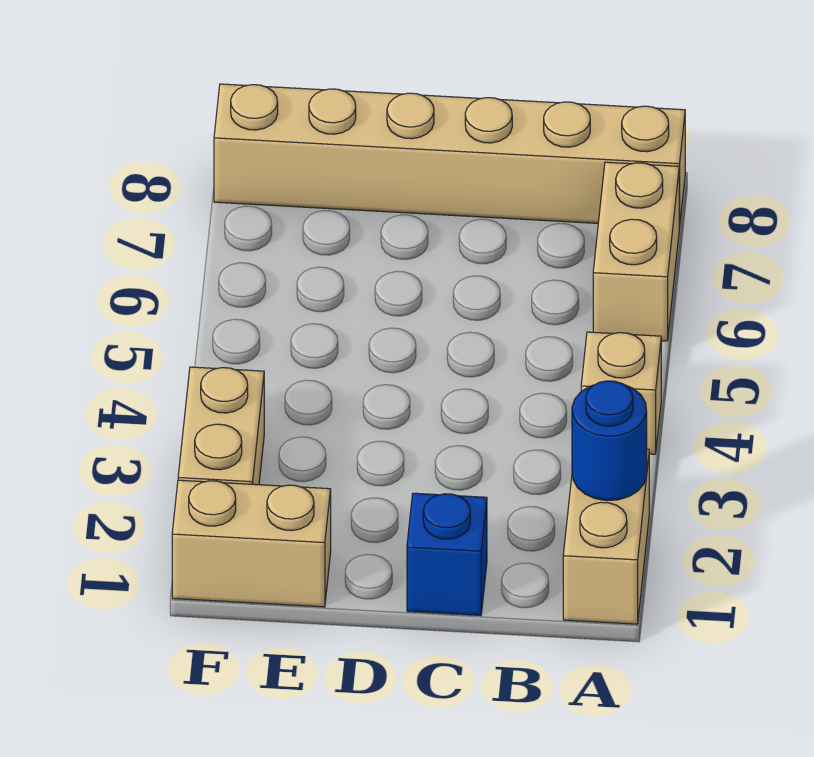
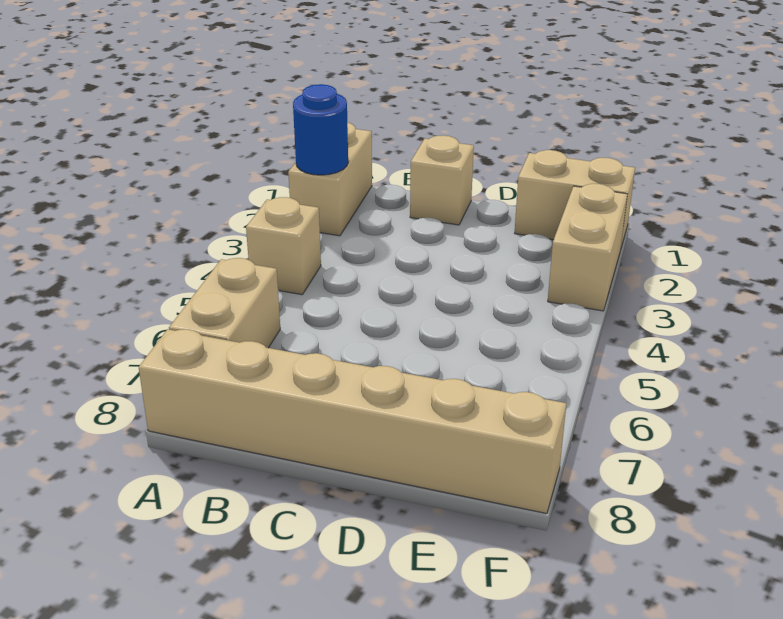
blue 1x1 brick [407,493,487,616] -> tan 1x1 brick [410,135,474,225]

